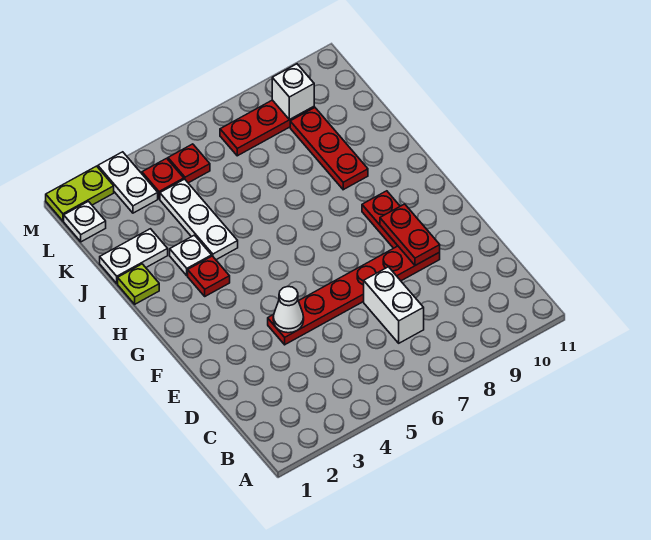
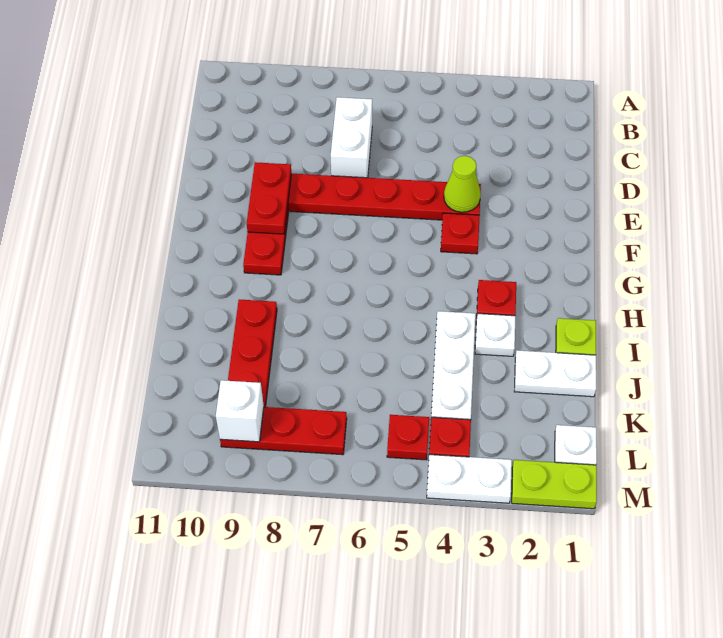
white 1x1 cone [273,287,304,333] -> lime 1x1 cone [444,156,481,212]
none -> red 1x1 plate [441,213,480,254]
white 1x2 plate [98,152,158,213] -> white 1x2 plate turned to [427,455,512,503]

